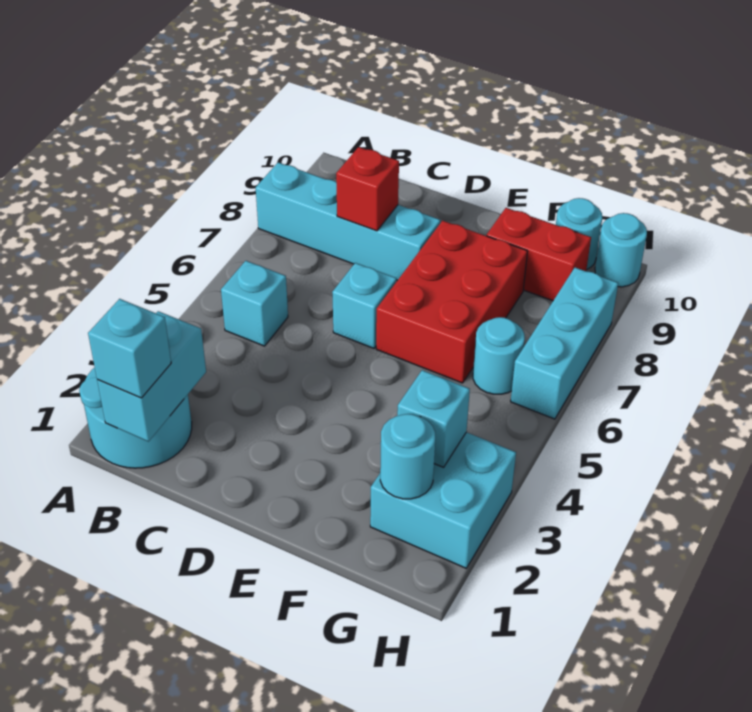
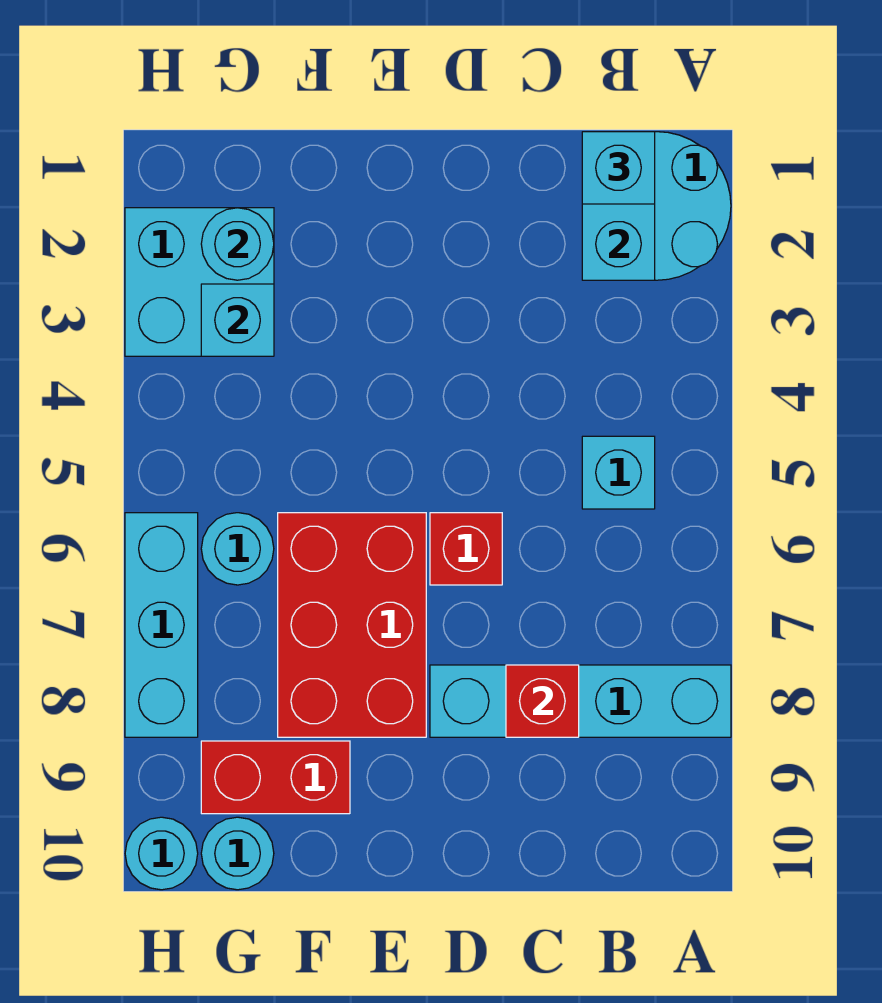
cyan 1x1 brick [332,263,397,348] -> red 1x1 brick [430,513,502,585]

